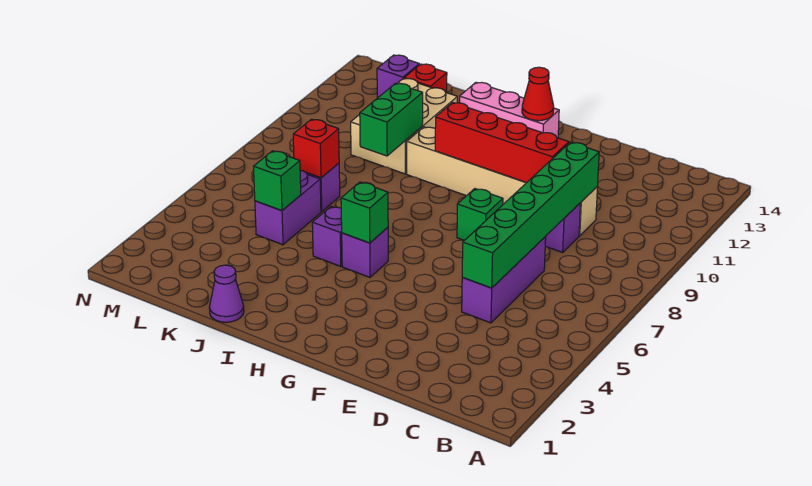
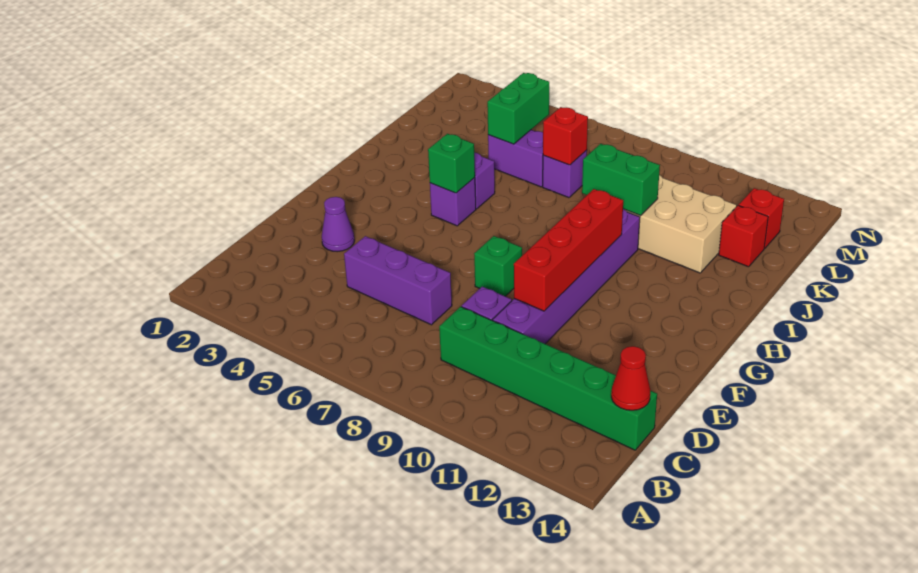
green 1x6 brick [462,142,599,288] -> green 1x6 brick moved to [439,307,657,450]
tan 1x6 brick [407,127,597,236] -> purple 1x6 brick [493,209,640,344]
pink 1x3 brick [460,82,559,138] -> none
red 1x1 cone [522,67,554,121] -> red 1x1 cone moved to [611,346,651,410]
purple 1x1 cone [209,265,244,322] -> purple 1x1 cone moved to [322,197,355,252]
green 1x1 brick [254,151,301,211] -> green 1x2 brick [487,73,549,144]
purple 1x1 brick [377,55,419,98] -> red 1x1 brick [739,188,784,249]

